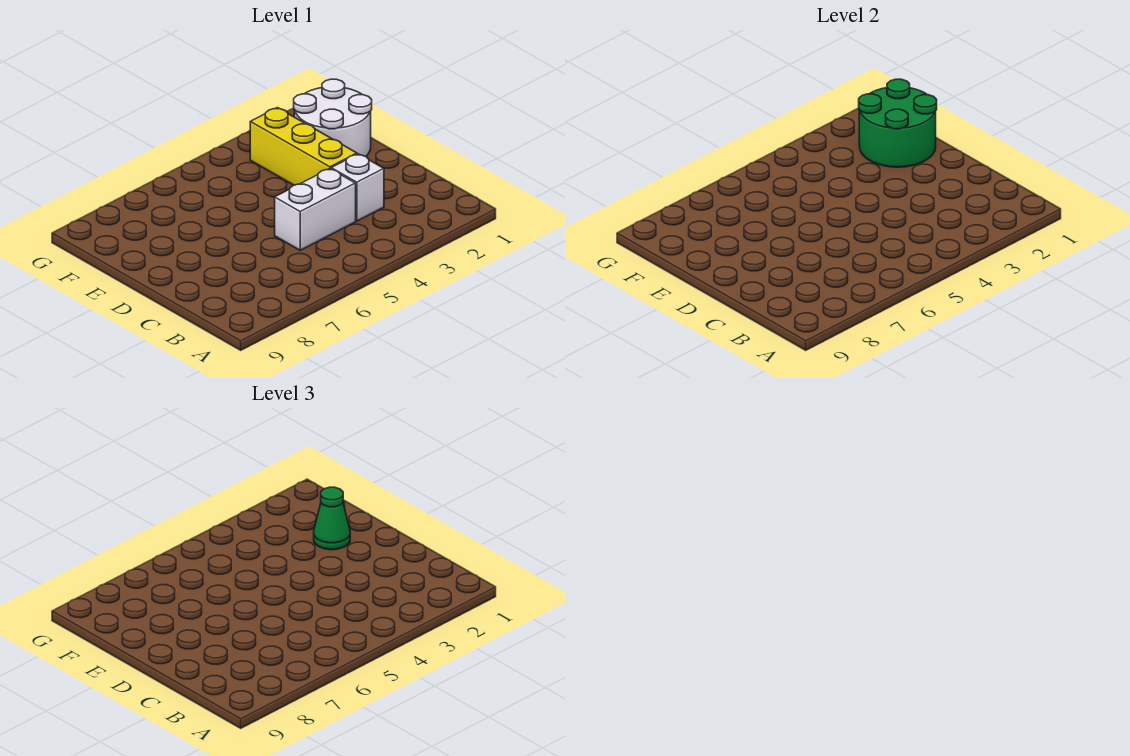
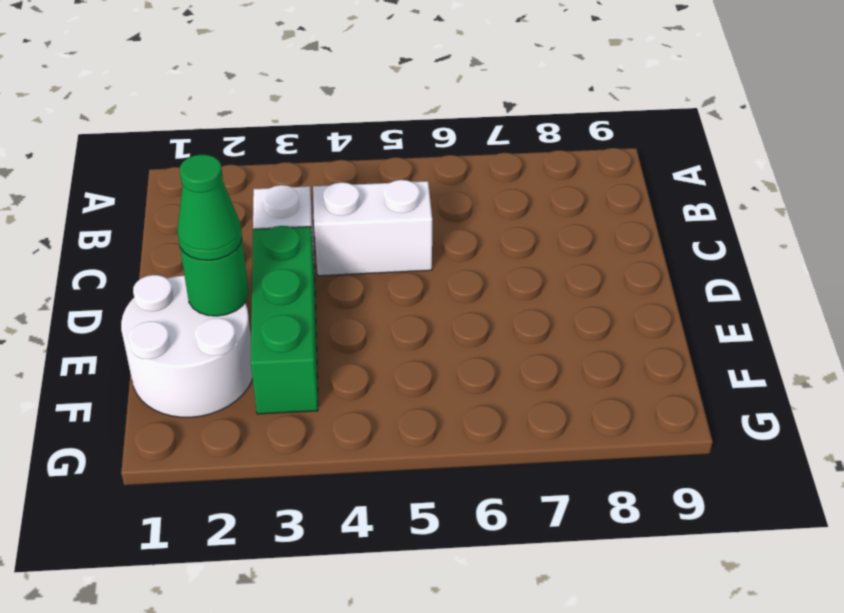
yellow 1x3 brick [250,108,357,185] -> green 1x3 brick [251,226,318,414]
green 2x2 round brick [859,79,937,167] -> green 1x1 round brick [180,240,249,316]

